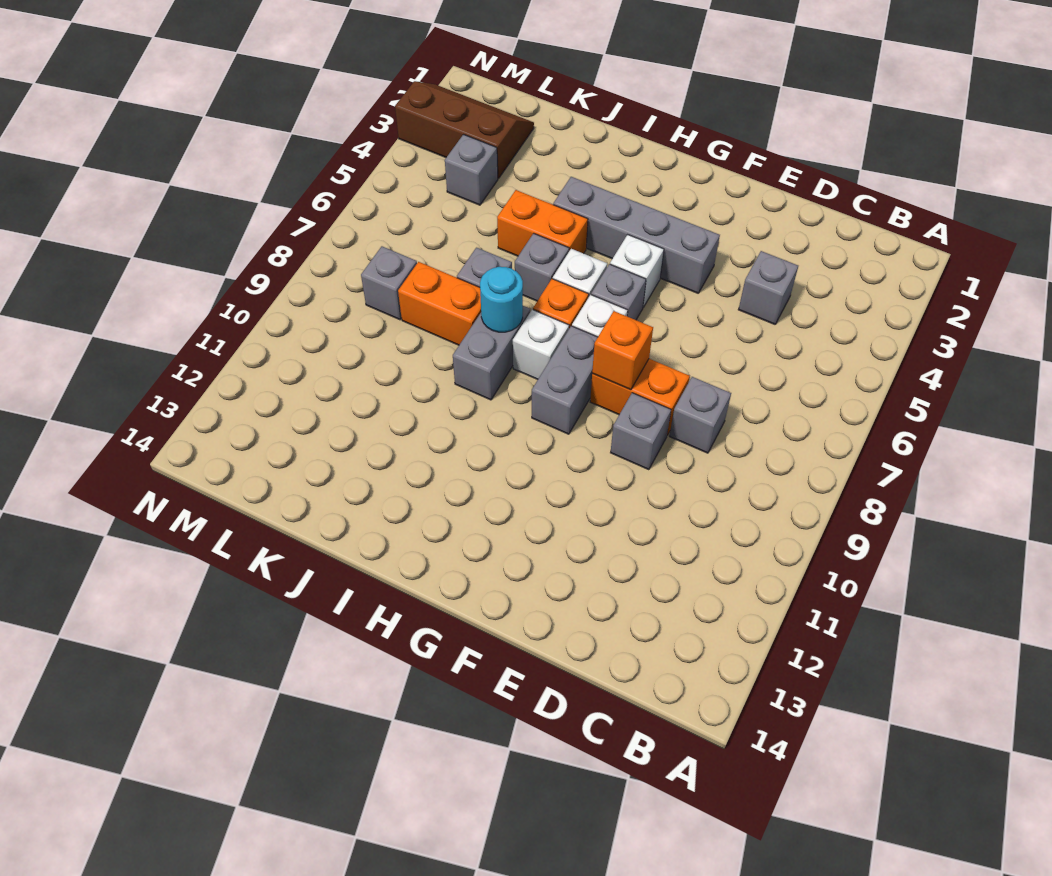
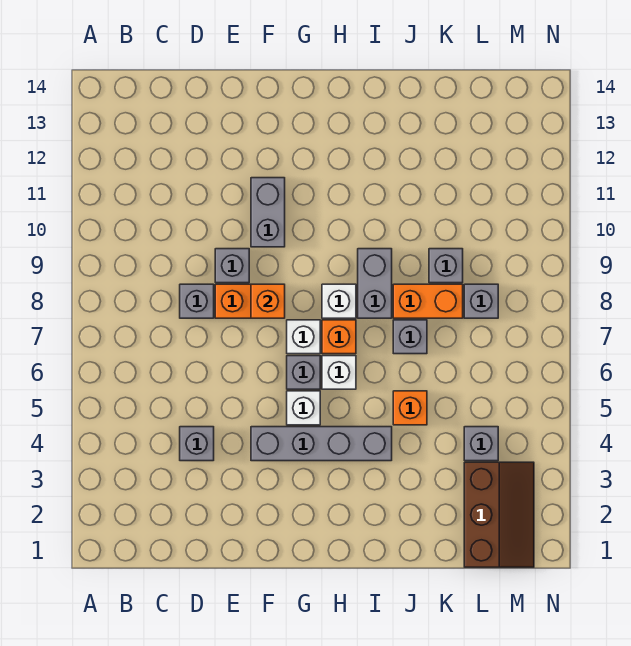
grey 1x2 brick [532,326,598,434] -> grey 1x2 brick moved to [251,178,285,247]
orange 1x2 brick [497,190,588,256] -> orange 1x1 brick [393,391,427,425]
grey 1x1 brick [515,233,569,301] -> grey 1x1 brick moved to [429,249,463,283]
cyan 1x1 round brick [480,267,523,332] -> none
brown 2x3 slope [395,81,534,178] -> brown 2x3 slope turned to [464,462,534,567]

